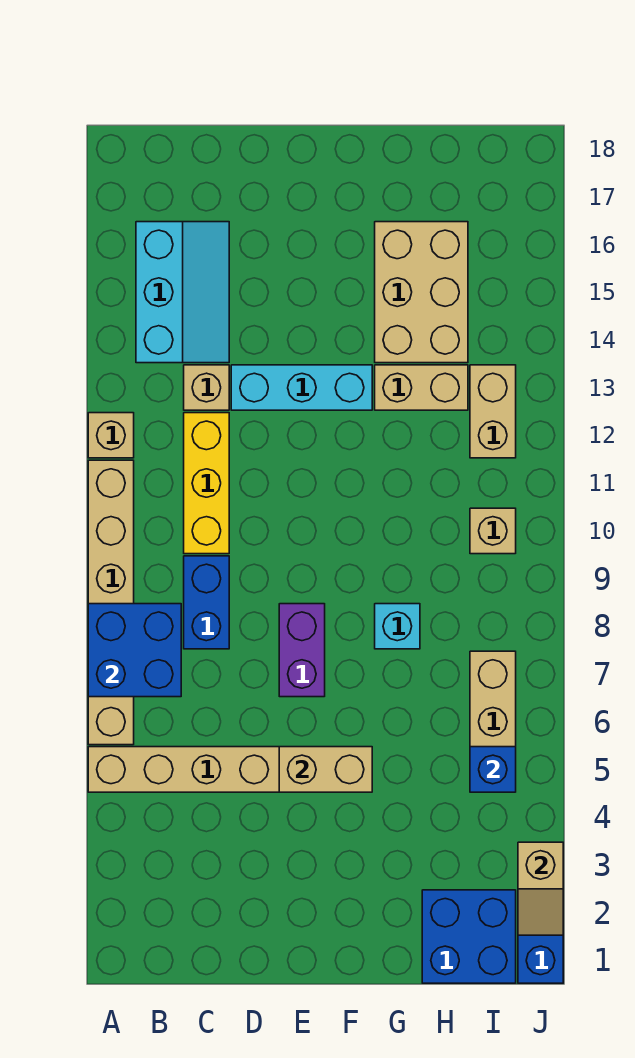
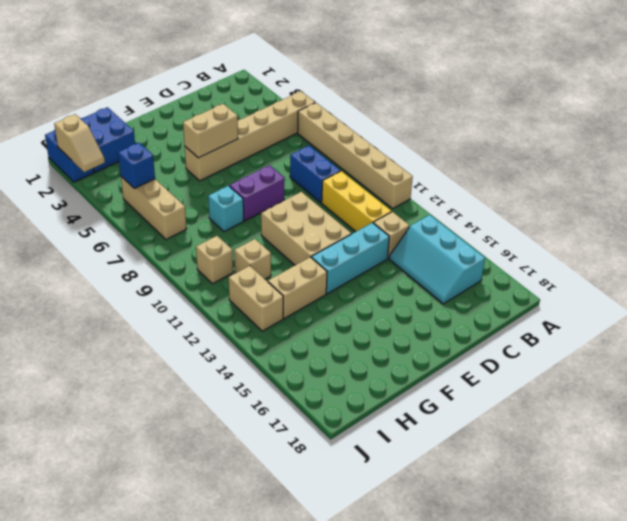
blue 2x2 brick [88,604,181,697] -> none
tan 1x1 brick [88,413,134,458] -> tan 1x1 brick moved to [234,239,271,279]
purple 1x2 brick [279,604,325,697] -> purple 1x2 brick turned to [229,165,285,221]
tan 2x3 brick [375,222,468,363] -> tan 2x3 brick moved to [261,192,351,265]
tan 1x2 slope [518,842,563,935] -> tan 1x2 slope turned to [54,114,105,172]

